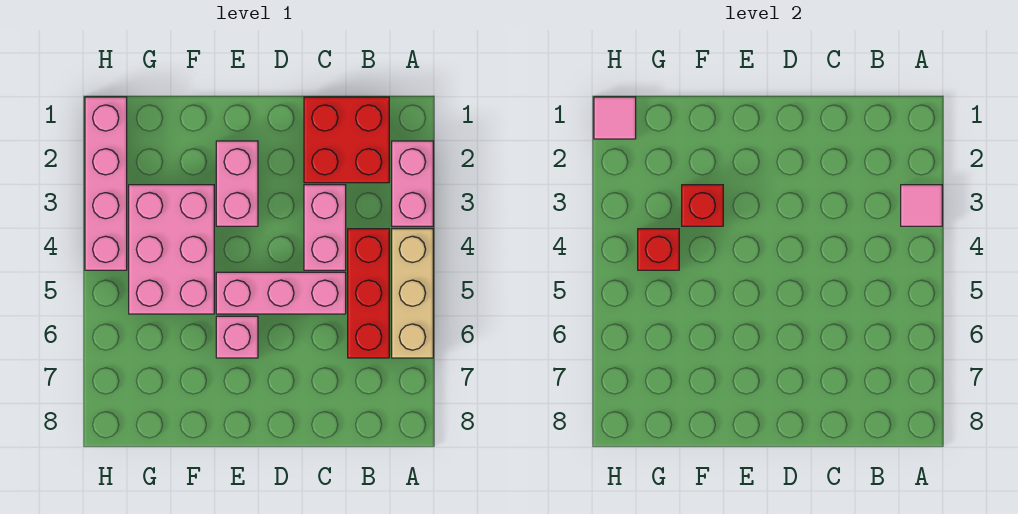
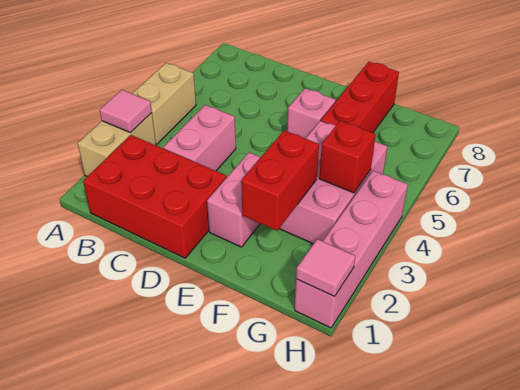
pink 1x2 brick [392,141,433,226] -> tan 1x2 brick [78,113,156,176]
tan 1x3 brick [392,229,433,358] -> tan 1x2 brick [132,63,196,144]
red 2x2 brick [304,97,389,183] -> red 2x3 brick [83,135,227,258]
red 1x3 brick [348,229,389,358] -> red 1x3 brick moved to [321,62,399,133]
pink 1x3 brick [216,272,346,314] -> none
red 1x1 brick [682,185,723,226] -> red 1x2 brick [241,131,319,231]

